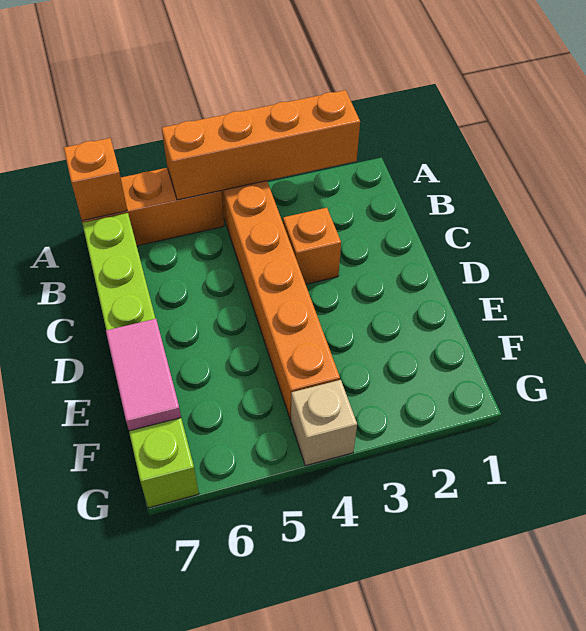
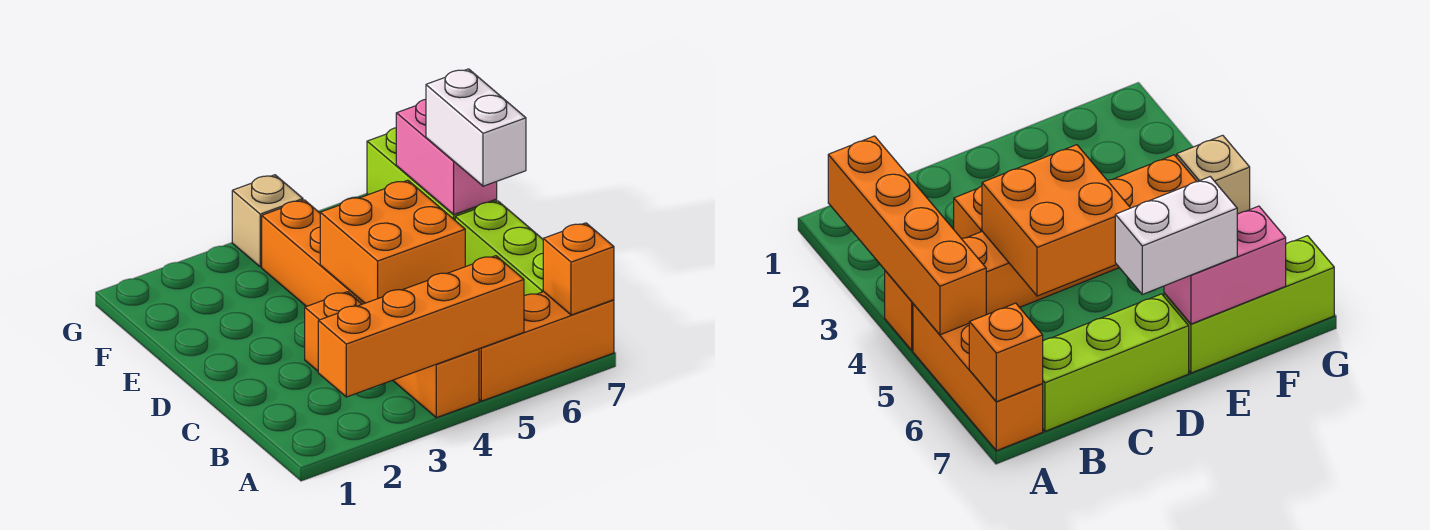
none -> orange 2x2 brick [320,180,465,303]
none -> white 1x2 brick [426,69,526,186]
pink 1x2 tile [106,319,181,431] -> pink 1x2 brick [396,99,497,214]

